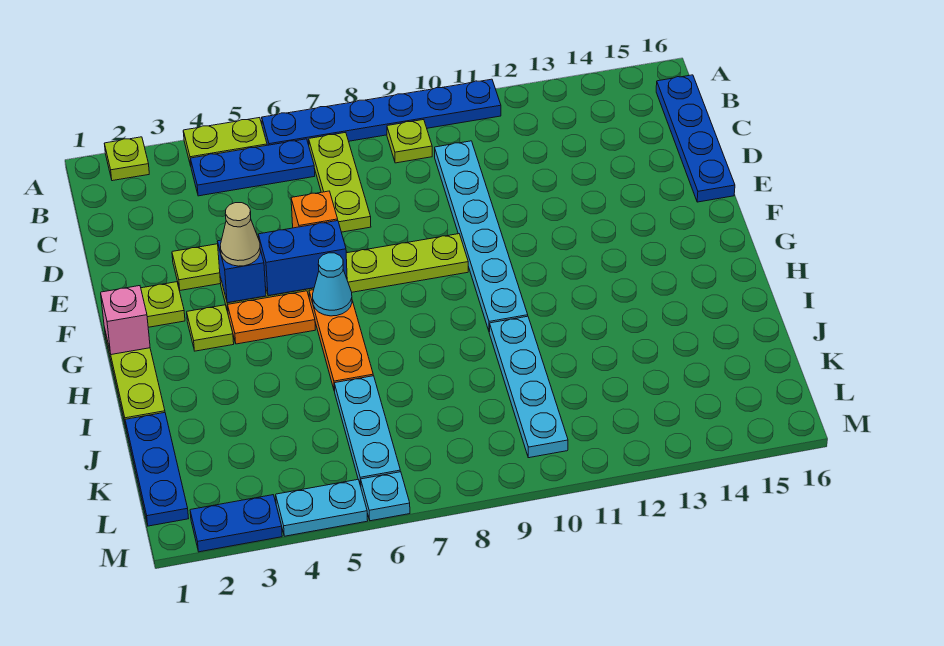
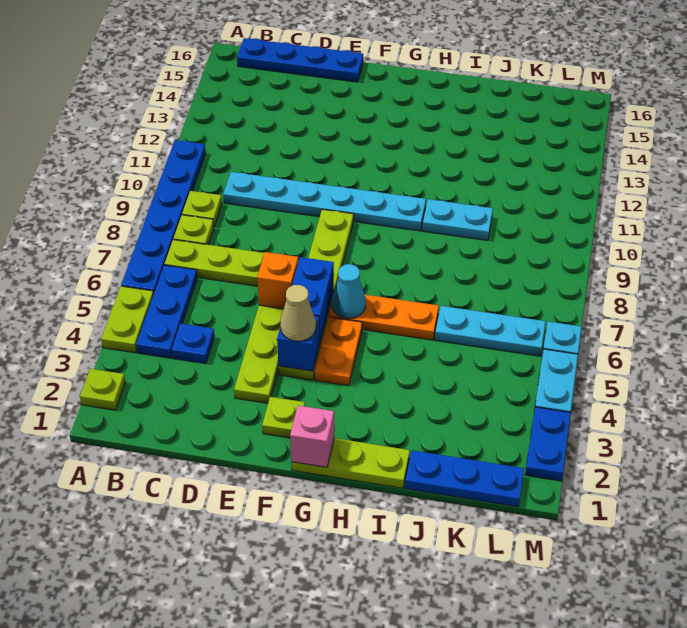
none -> blue 1x1 plate [172,323,214,364]
lime 1x1 plate [187,305,234,351] -> lime 1x1 plate moved to [173,215,214,245]
cyan 1x4 plate [489,316,568,458] -> cyan 1x2 plate [422,199,493,240]

